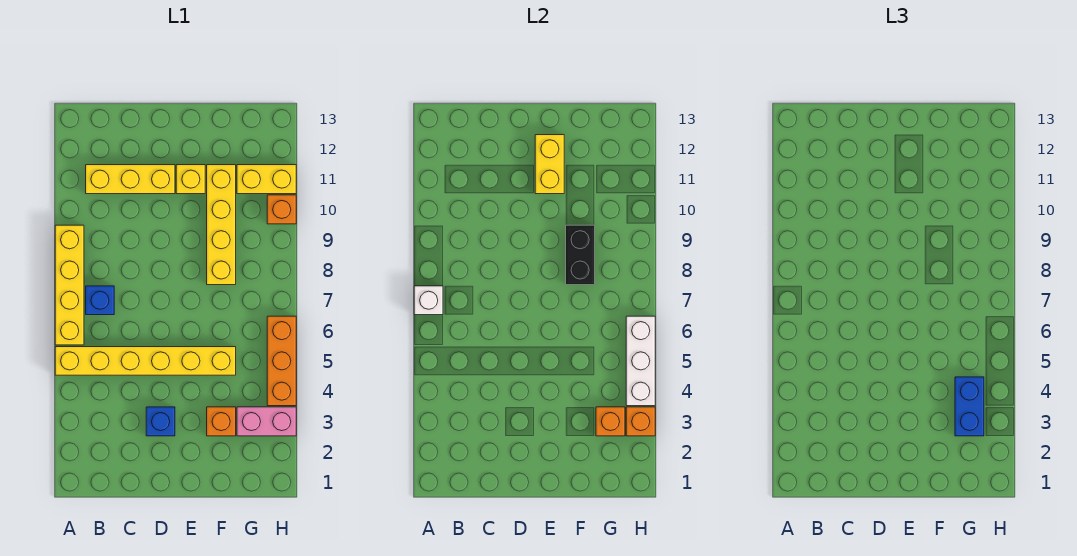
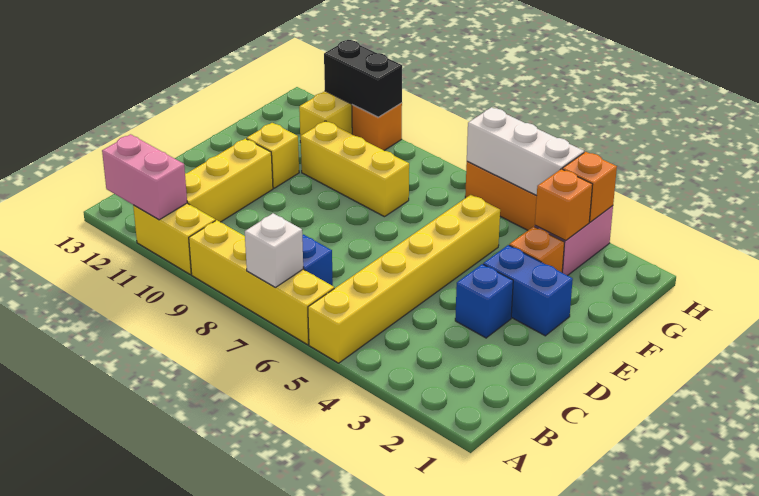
none -> pink 1x2 brick [102,134,187,220]
yellow 1x2 brick [535,135,564,194] -> yellow 1x2 brick moved to [133,203,215,275]
yellow 1x4 brick [207,165,236,285] -> yellow 1x3 brick [301,121,409,217]
black 1x2 brick [566,225,595,285] -> black 1x2 brick moved to [324,40,402,117]
blue 1x2 brick [955,377,984,436] -> blue 1x2 brick moved to [483,245,573,336]

